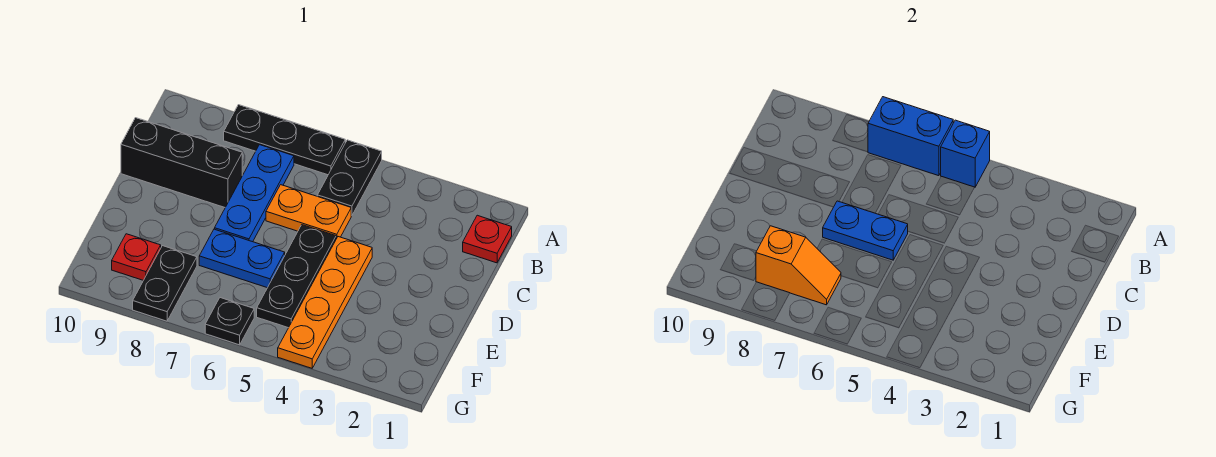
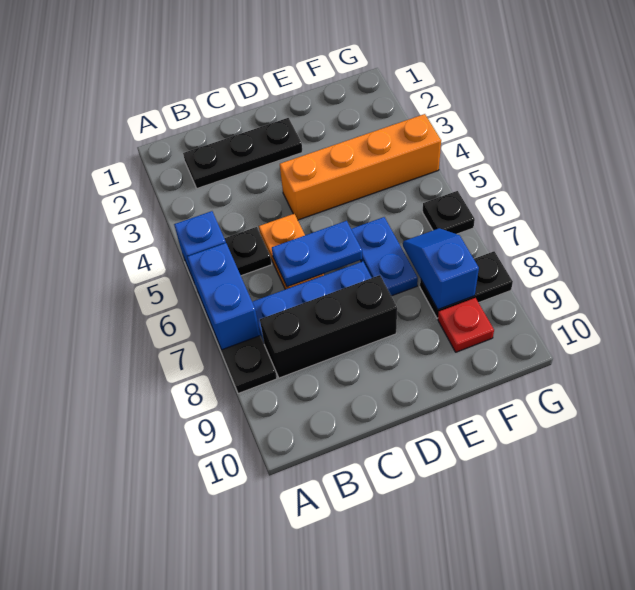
red 1x1 plate [463,215,512,263] -> none
black 1x3 brick [121,118,242,207] -> black 1x3 brick turned to [260,275,397,378]
orange 1x4 plate [278,237,372,368] -> orange 1x4 brick [280,114,441,220]
black 1x3 plate [257,225,336,328] -> black 1x3 plate moved to [183,118,302,188]
blue 1x2 plate [823,201,908,260] -> blue 1x2 plate turned to [272,221,362,287]
orange 1x2 slope [756,226,841,305] -> blue 1x2 slope [403,228,479,310]

